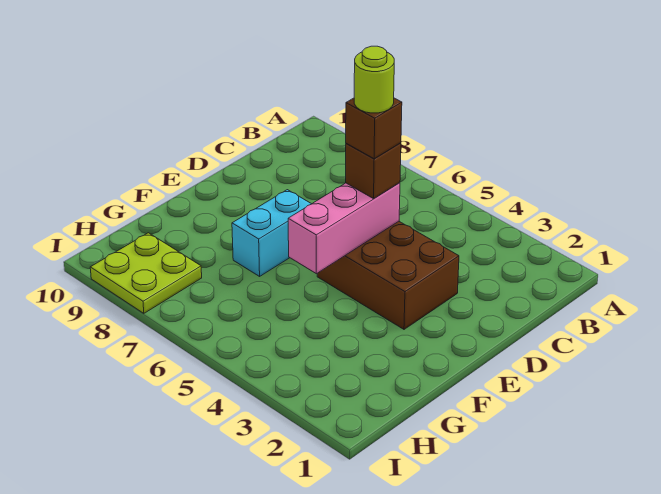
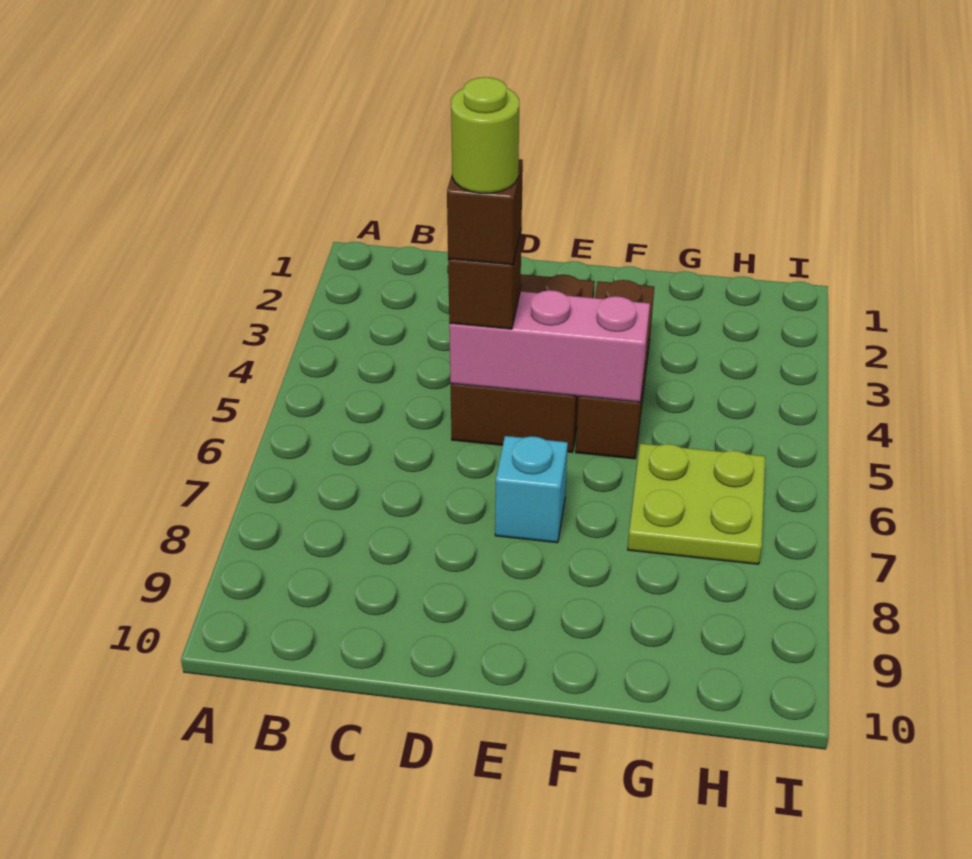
cyan 1x2 brick [232,190,311,276] -> cyan 1x1 brick [495,436,568,543]
none -> brown 1x3 brick [576,280,654,459]
lime 2x2 plate [90,233,202,313] -> lime 2x2 plate moved to [628,443,765,564]

